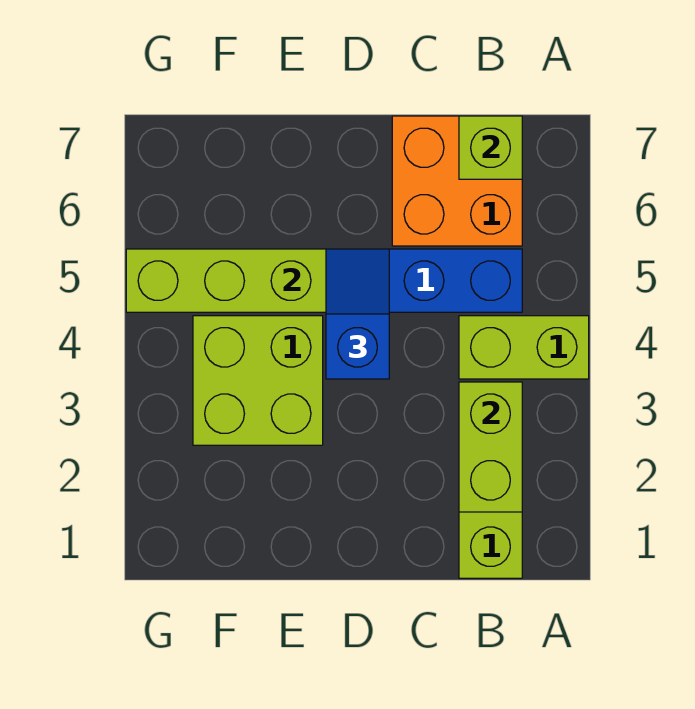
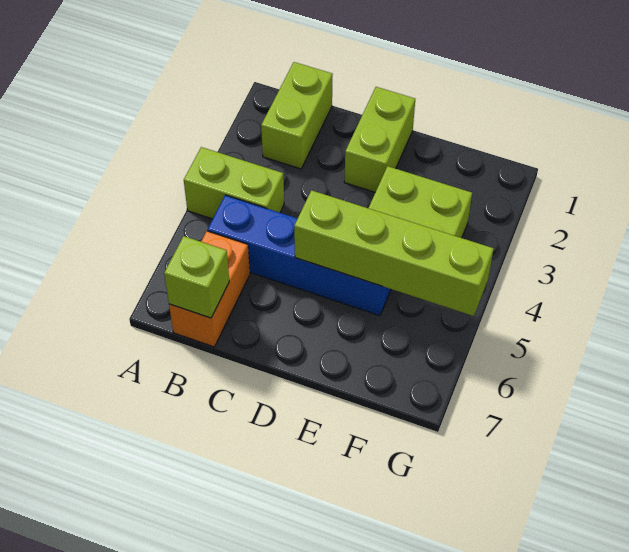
lime 1x2 brick [459,382,522,512] -> lime 1x2 brick moved to [344,87,415,192]
orange 2x2 brick [392,116,522,246] -> orange 1x2 brick [169,231,250,347]
blue 1x2 slope [326,249,389,379] -> none

